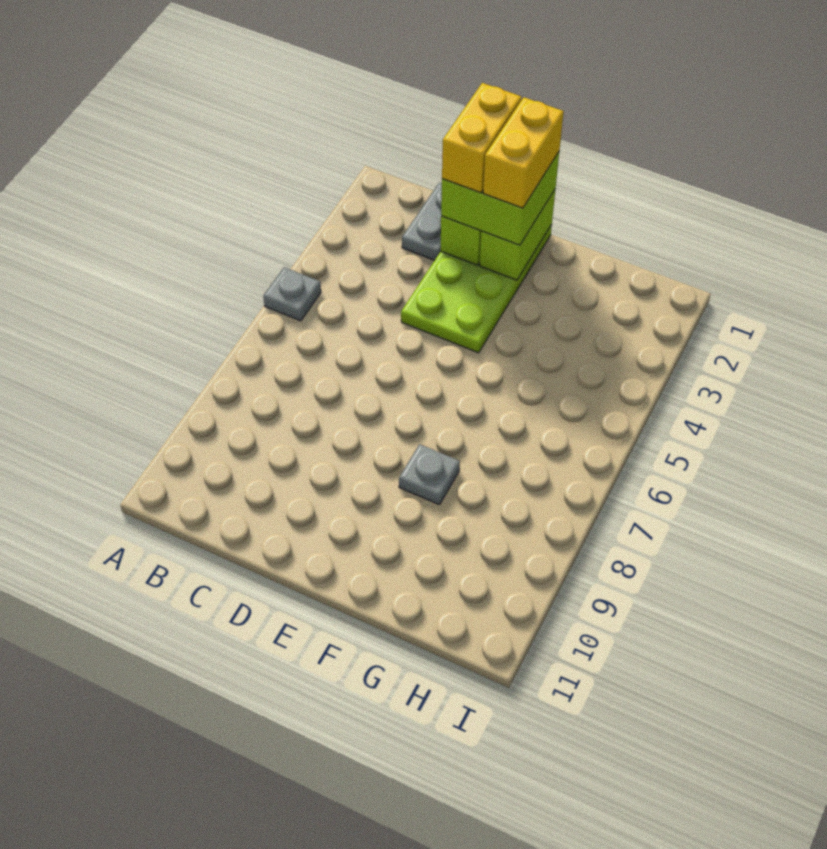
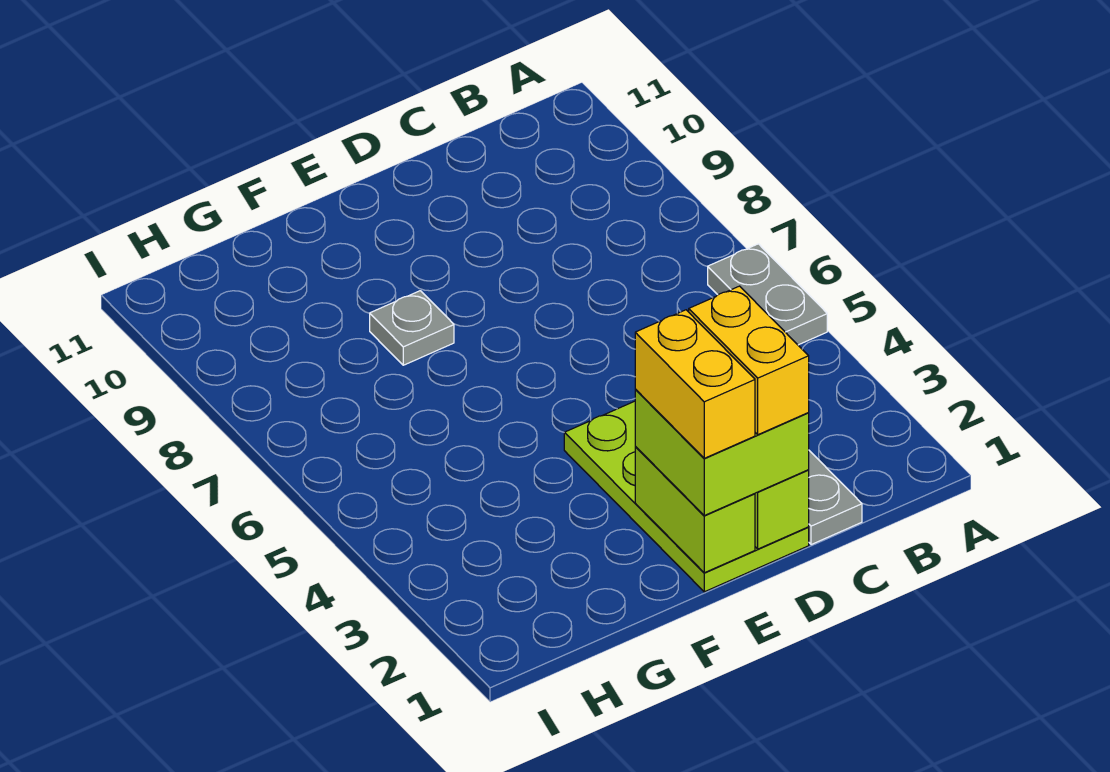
grey 1x1 plate [263,267,321,321] -> grey 1x2 plate [708,244,827,345]

